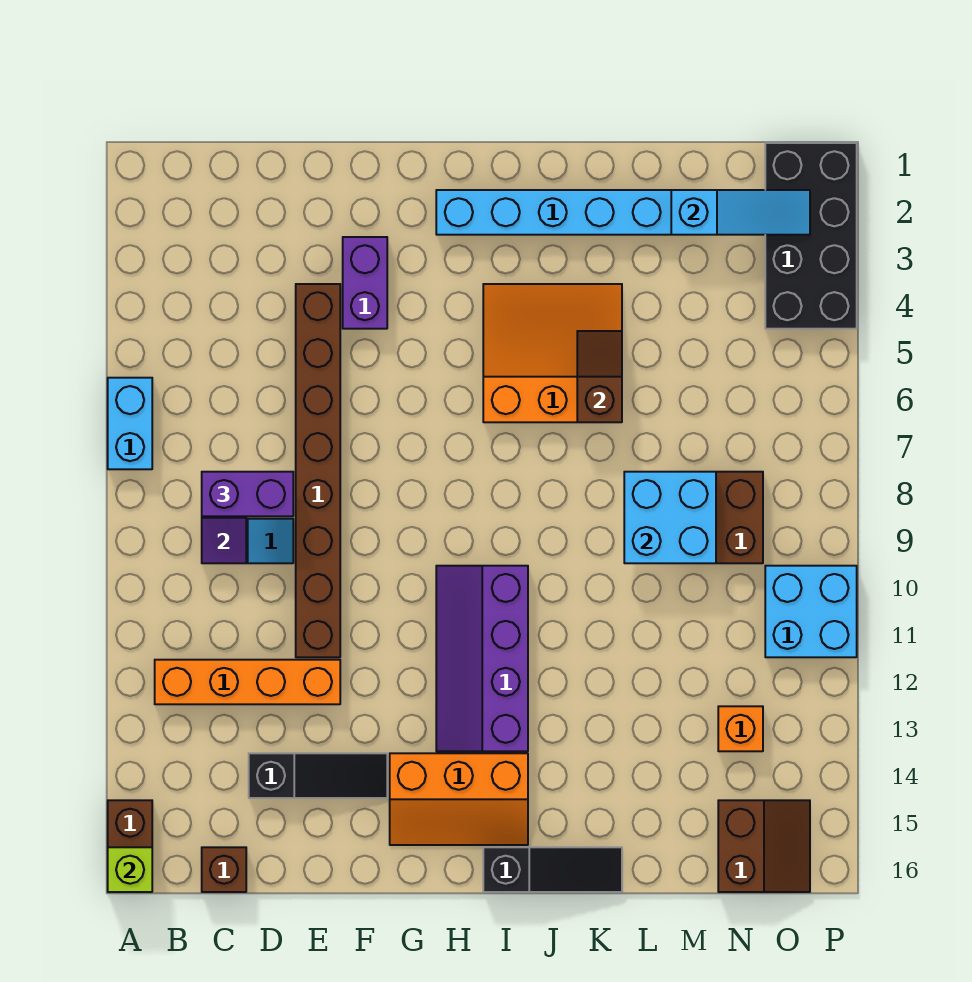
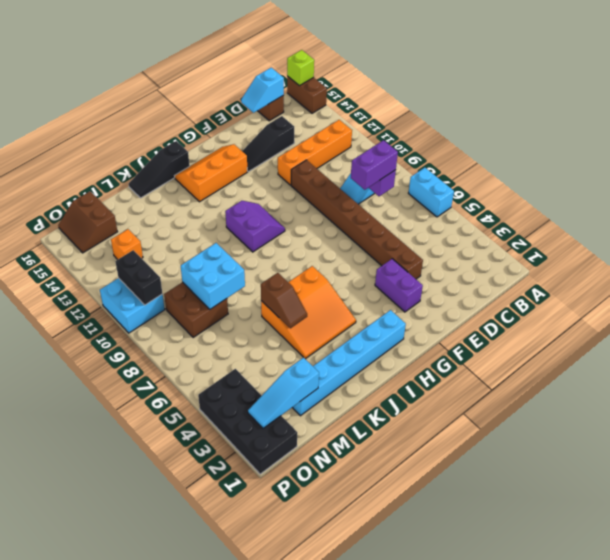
none -> cyan 1x2 slope [241,68,284,113]
purple 2x4 slope [436,566,528,751] -> purple 2x2 slope [225,201,285,252]
none -> black 1x2 brick [115,250,162,305]

